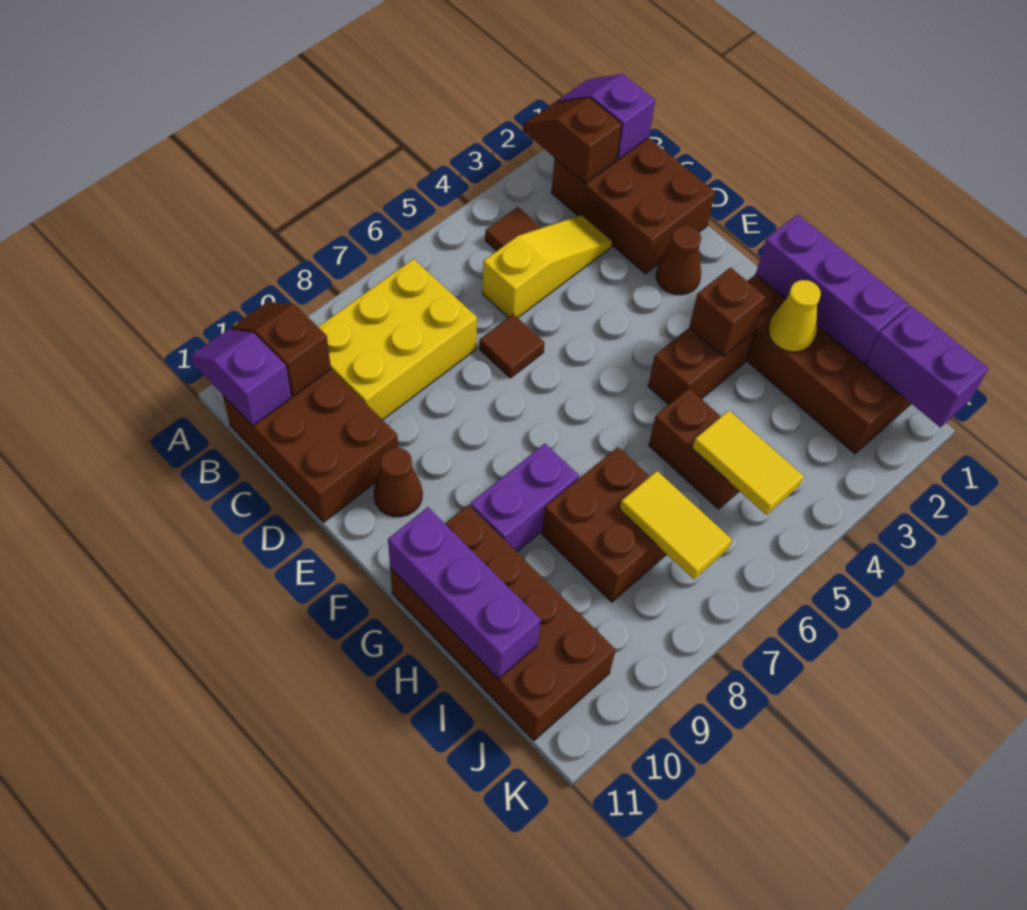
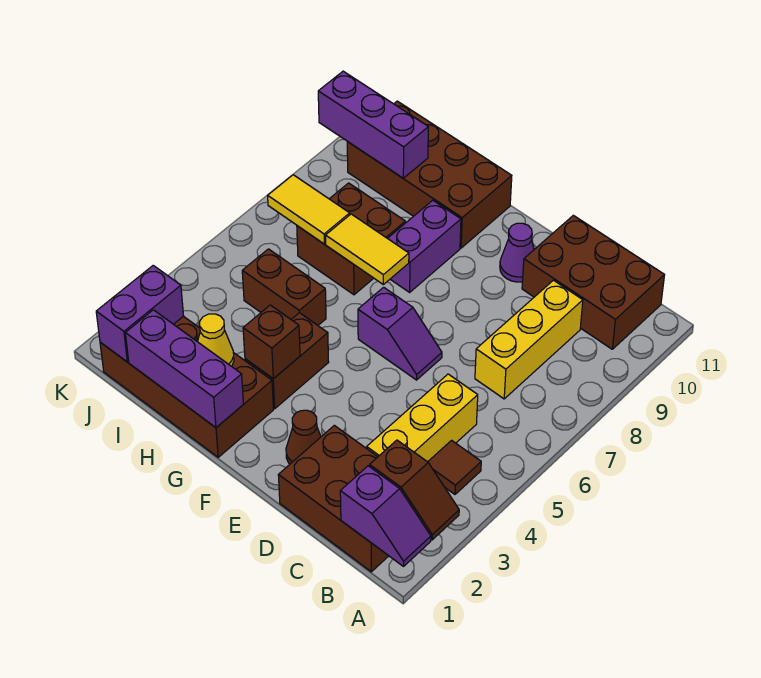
brown 1x2 slope [230,302,331,396] -> none
purple 1x2 slope [190,329,291,425] -> purple 1x2 slope moved to [358,287,442,380]
yellow 2x3 brick [318,259,477,420] -> yellow 1x3 brick [475,280,583,399]
yellow 1x3 slope [482,215,612,318] -> yellow 1x3 brick [367,374,478,462]
brown 1x1 tile [479,314,544,378] -> none
brown 1x1 cone [374,448,422,517] -> purple 1x1 cone [500,223,534,282]
purple 1x3 brick [388,507,541,679] -> purple 1x3 brick moved to [318,71,428,178]
yellow 1x2 tile [692,411,804,515] -> yellow 1x2 tile moved to [326,214,409,284]
purple 1x2 brick [866,306,989,428] -> purple 1x2 brick turned to [96,266,184,362]

